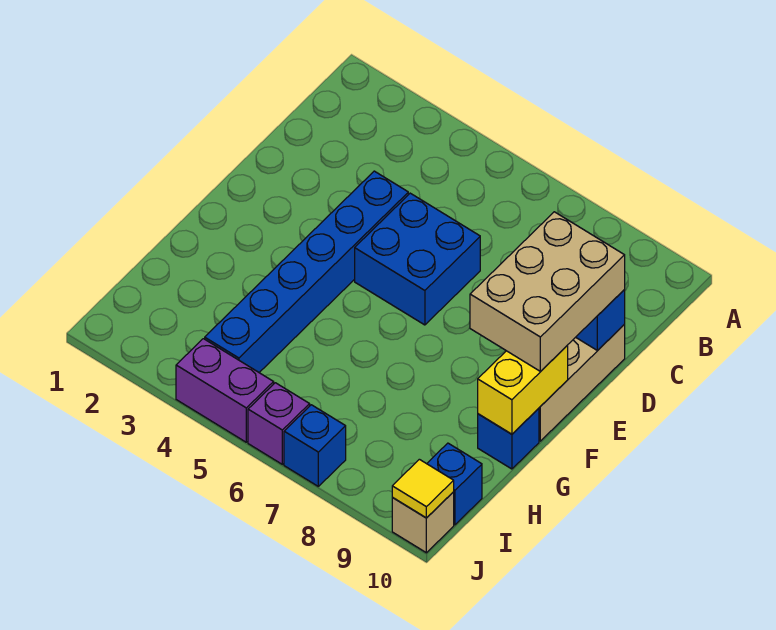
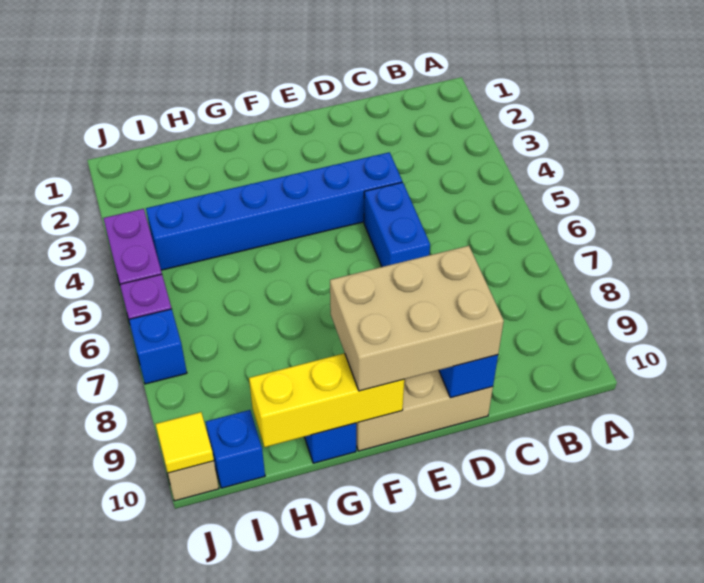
blue 2x2 brick [355,193,480,325] -> blue 1x2 brick [364,182,430,267]
yellow 1x2 brick [478,346,568,434] -> yellow 1x3 brick [249,353,404,447]

